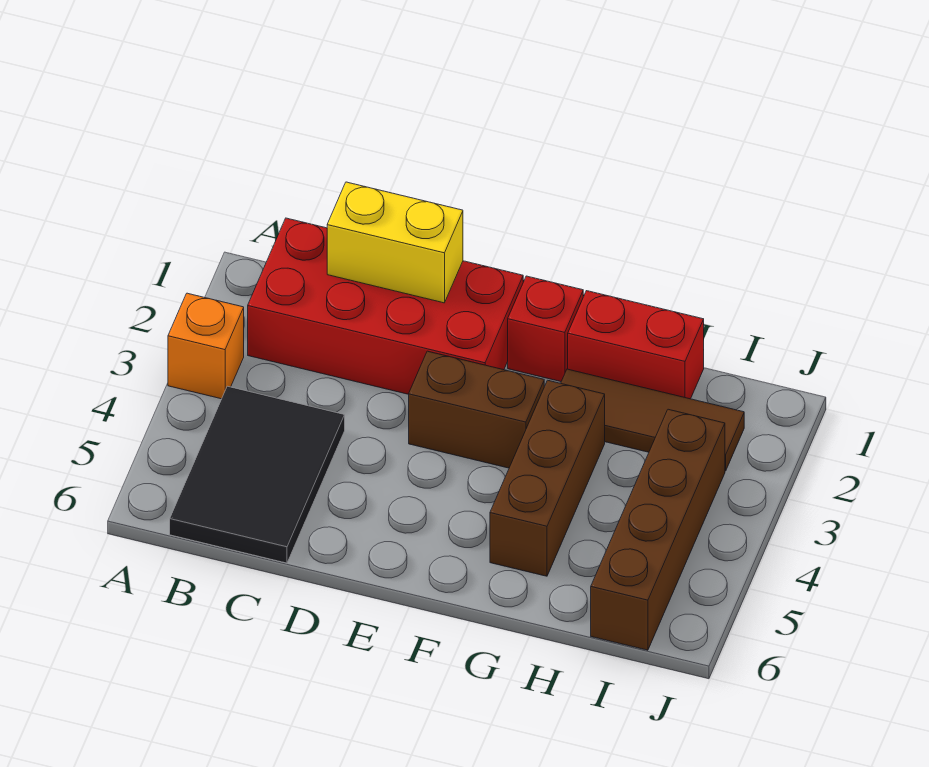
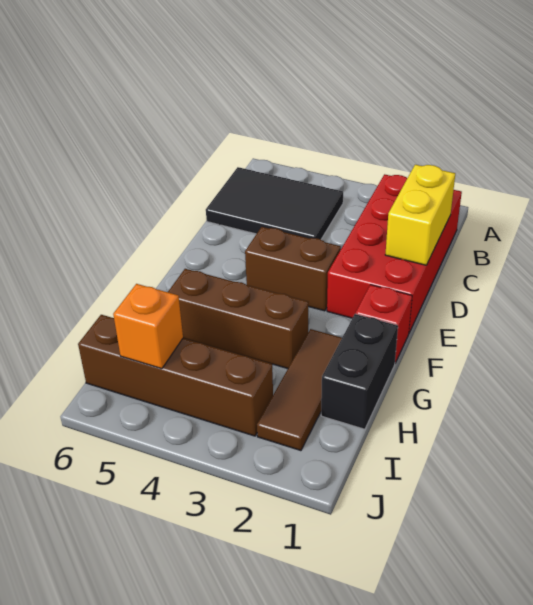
orange 1x1 brick [168,293,244,399] -> orange 1x1 brick moved to [113,284,183,369]
brown 1x2 brick [409,351,544,468] -> brown 1x2 brick turned to [245,227,341,311]
red 1x2 brick [568,291,704,399] -> black 1x2 brick [321,314,398,429]

